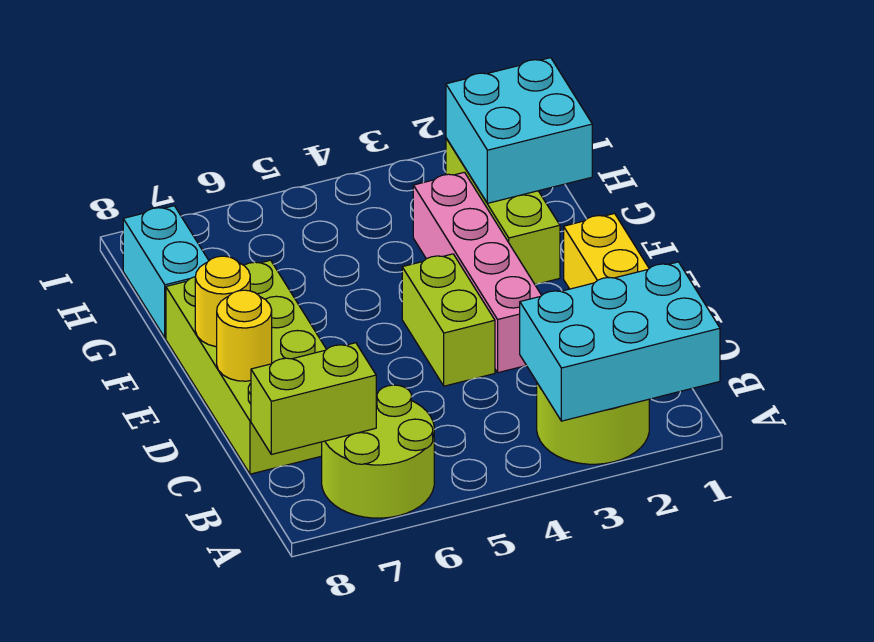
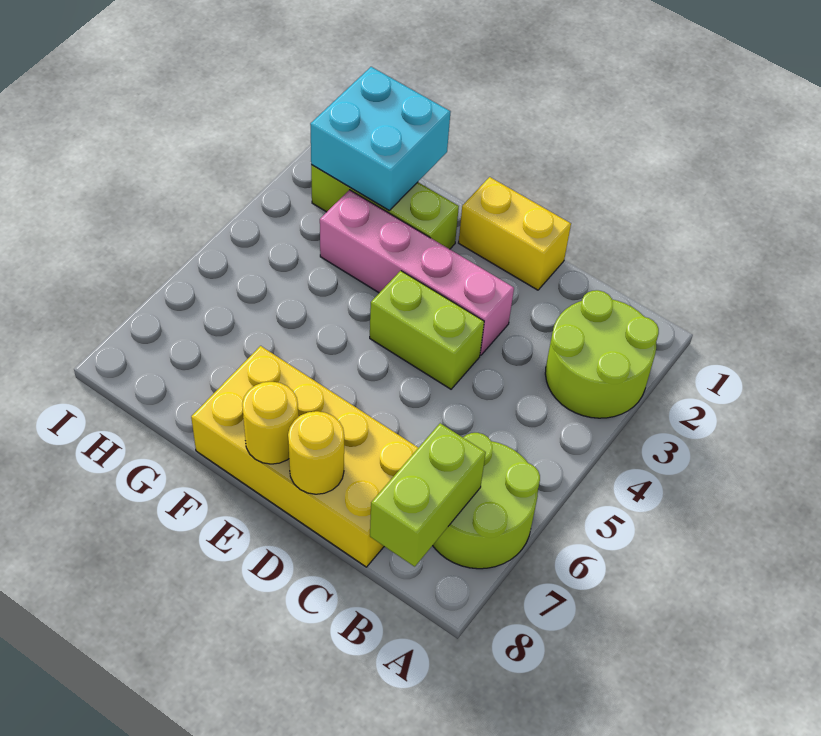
cyan 2x3 brick [520,262,720,421] -> none
lime 2x4 brick [166,260,327,474] -> yellow 2x4 brick [191,346,418,567]
cyan 1x2 brick [123,206,209,338] -> none

